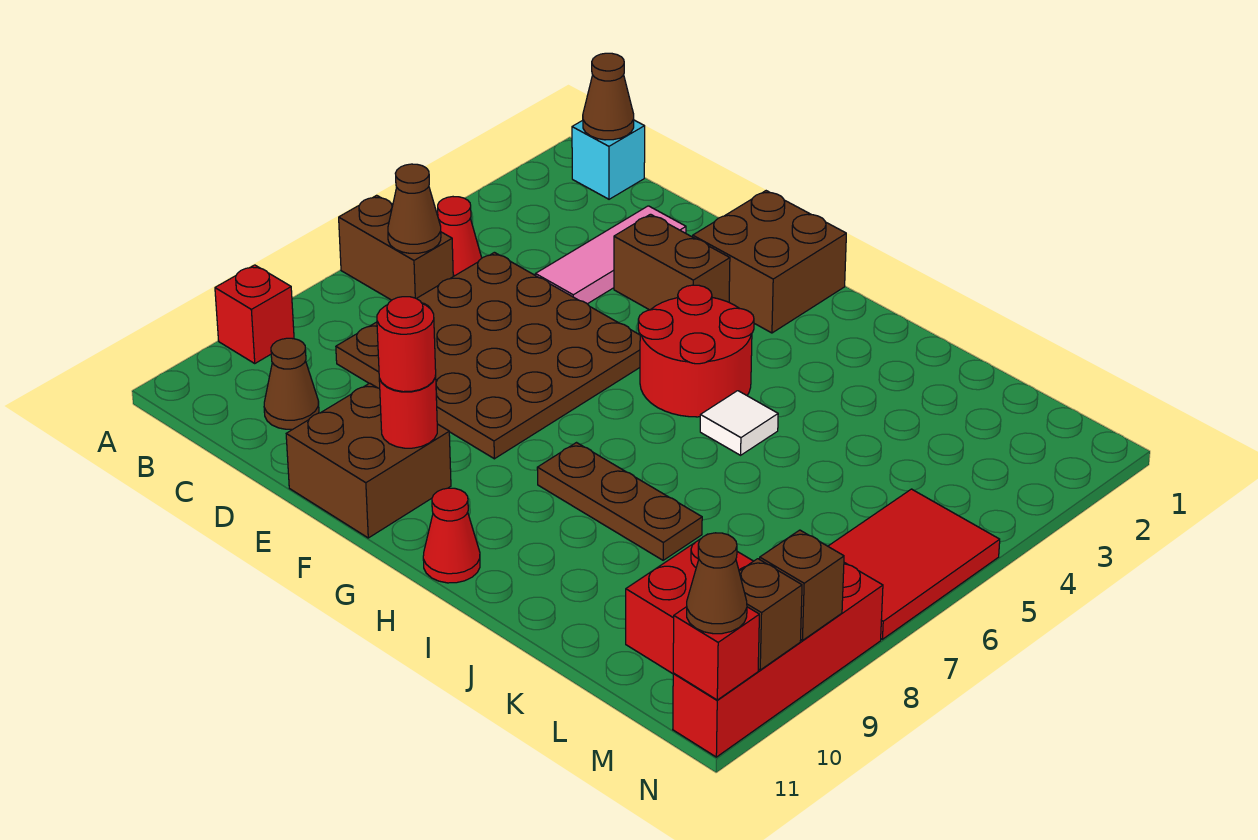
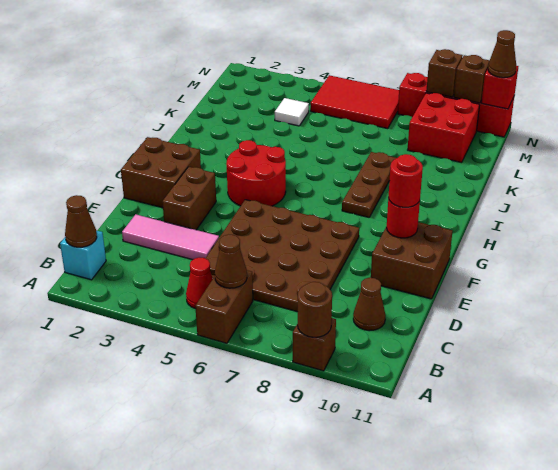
red 1x1 brick [215,265,294,363] -> brown 1x1 brick [293,318,336,371]
none -> brown 1x1 round brick [298,282,332,337]
red 1x1 cone [423,488,480,583] -> none
white 1x1 tile [700,391,778,455] -> white 1x1 tile moved to [275,98,309,126]

